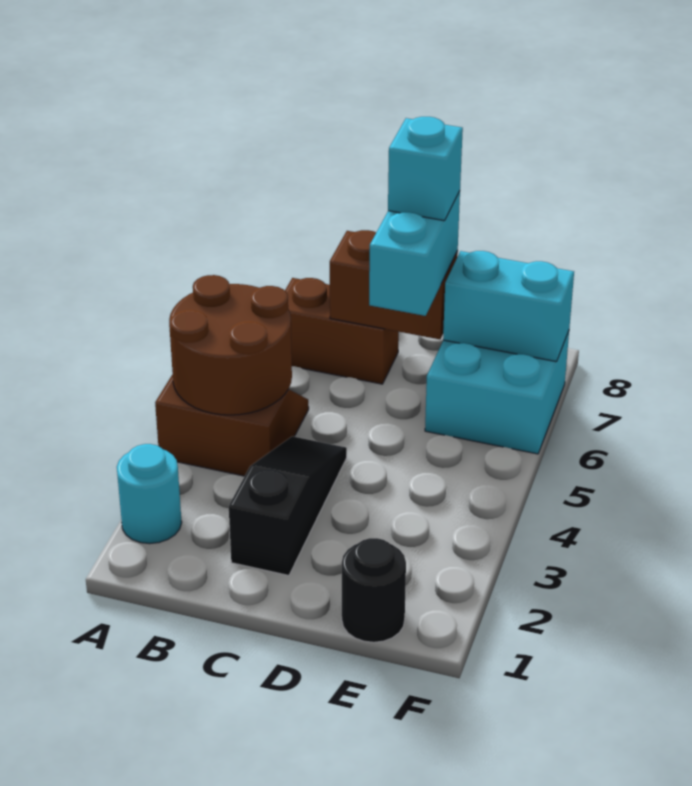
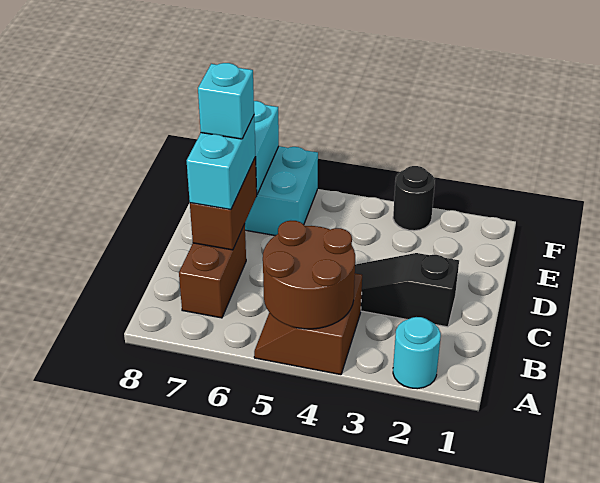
cyan 1x2 brick [369,191,460,316] -> cyan 1x2 brick turned to [187,116,255,210]
black 1x1 round brick [342,538,406,642] -> black 1x1 round brick moved to [393,166,435,231]

